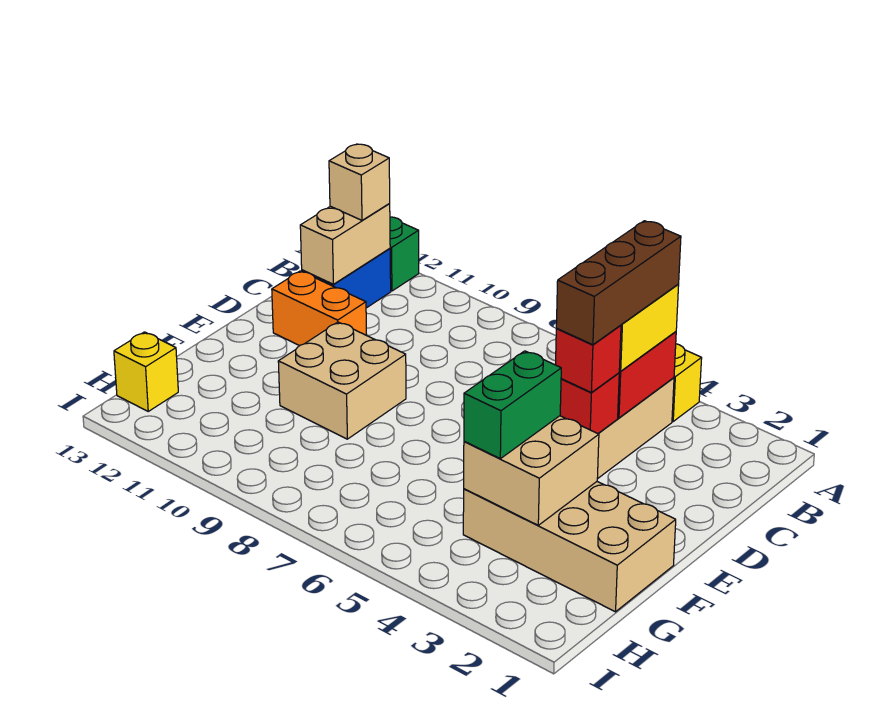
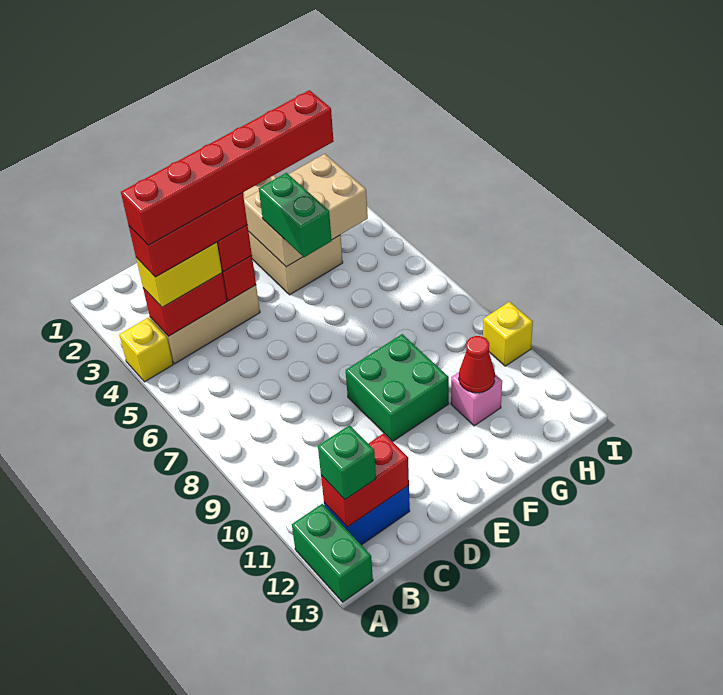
brown 1x3 brick [556,221,681,345] -> red 1x3 brick [129,193,247,277]
none -> red 1x6 brick [121,90,334,245]
tan 1x2 brick [300,204,390,284] -> red 1x2 brick [321,433,409,527]
tan 1x1 brick [329,144,390,220] -> green 1x1 brick [318,425,376,500]
orange 1x2 brick [272,271,367,346] -> none
tan 2x2 brick [278,322,406,439] -> green 2x2 brick [346,334,449,442]
tan 2x2 brick [464,416,599,525] -> tan 2x3 brick [244,154,368,267]
green 1x2 brick [464,351,561,459] -> green 1x2 brick turned to [259,173,332,257]
none -> pink 1x1 brick [451,372,502,426]
none -> red 1x1 cone [459,336,495,393]
yellow 1x1 brick [114,332,178,411] -> yellow 1x1 brick moved to [483,302,533,366]

